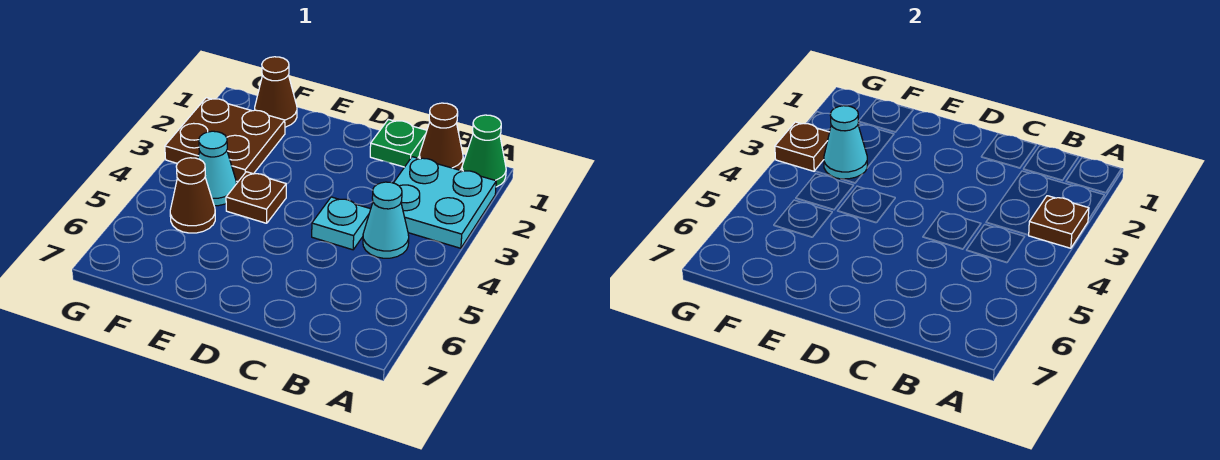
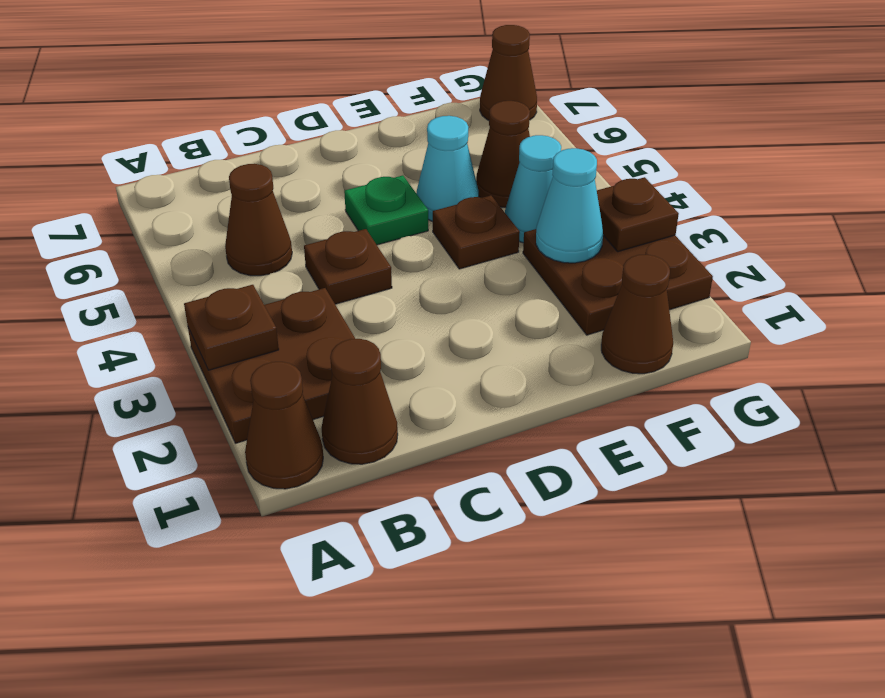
green 1x1 cone [462,115,506,187] -> brown 1x1 cone [245,362,323,489]
cyan 2x2 plate [394,157,496,248] -> brown 2x2 plate [188,288,355,443]
cyan 1x1 cone [363,182,409,258] -> cyan 1x1 cone moved to [416,116,479,222]
none -> brown 1x1 cone [225,164,292,276]
green 1x1 plate [370,119,427,167] -> green 1x1 plate moved to [344,175,428,245]
cyan 1x1 plate [312,197,371,250] -> brown 1x1 plate [304,229,392,304]
none -> brown 1x1 cone [480,25,537,120]

